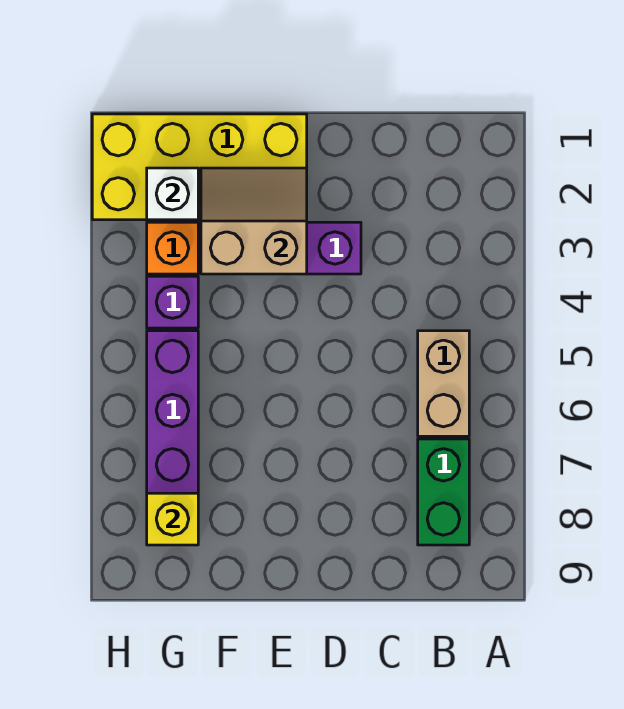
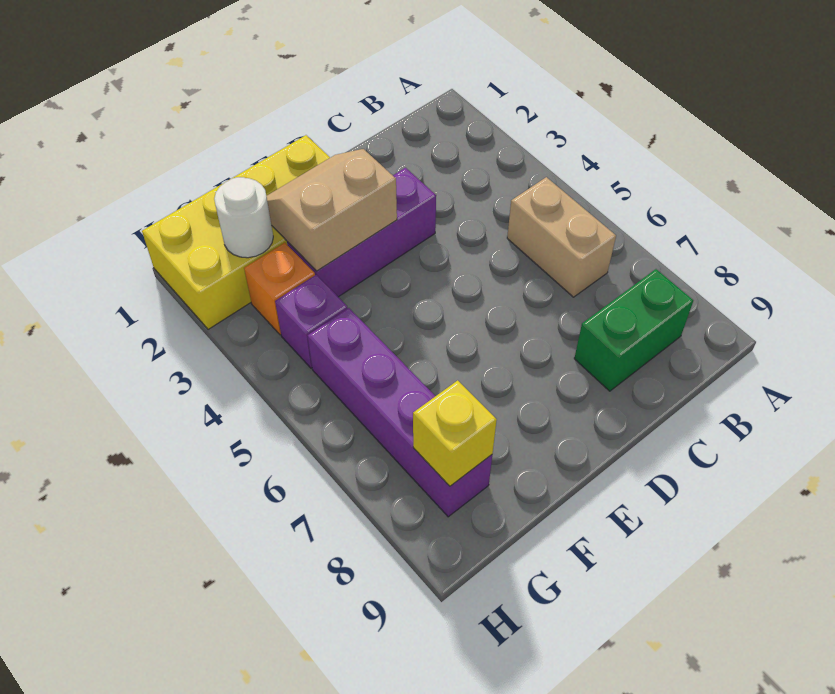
green 1x2 brick [418,439,469,545] -> green 1x2 brick turned to [574,269,693,391]
white 1x1 brick [147,168,198,220] -> white 1x1 round brick [214,177,273,258]

